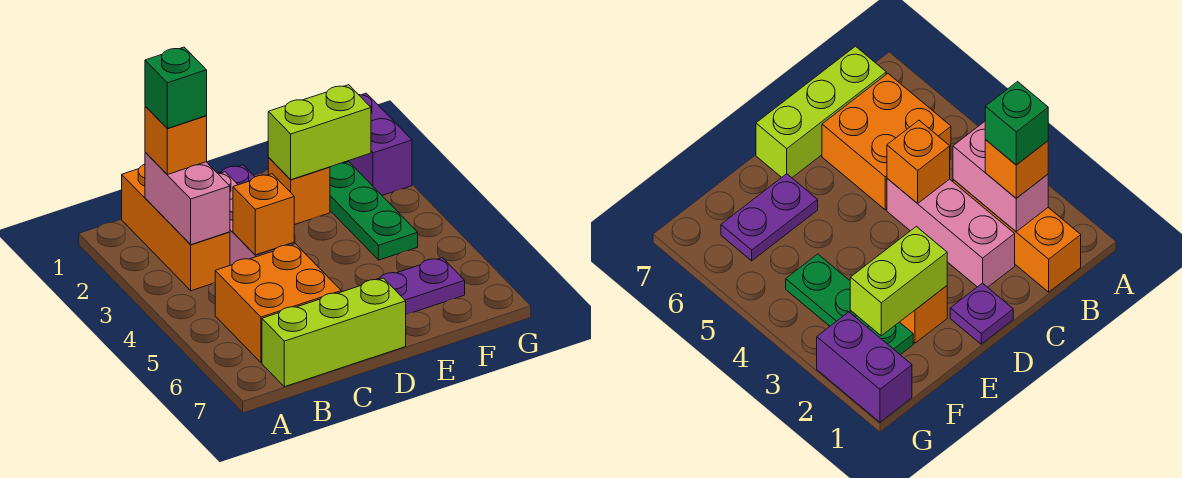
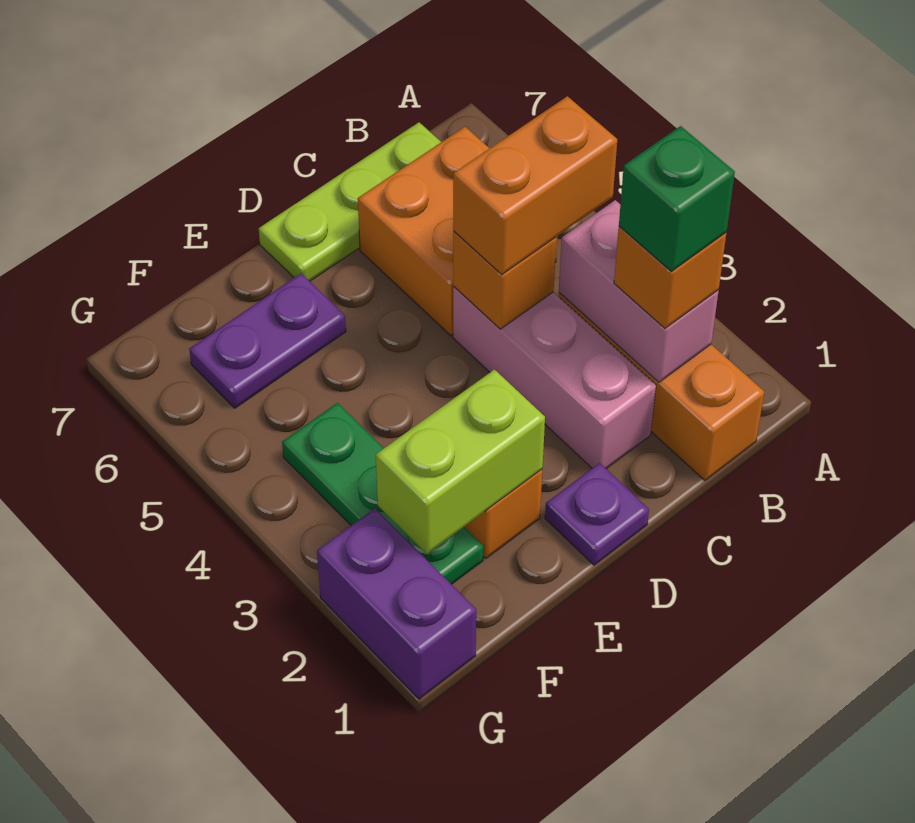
none -> orange 1x2 brick [453,96,617,274]
lime 1x3 brick [262,278,406,387] -> lime 1x3 plate [259,122,441,281]

